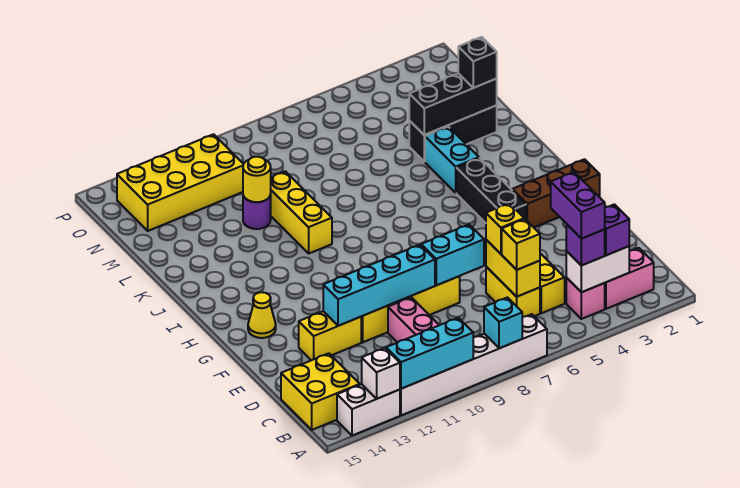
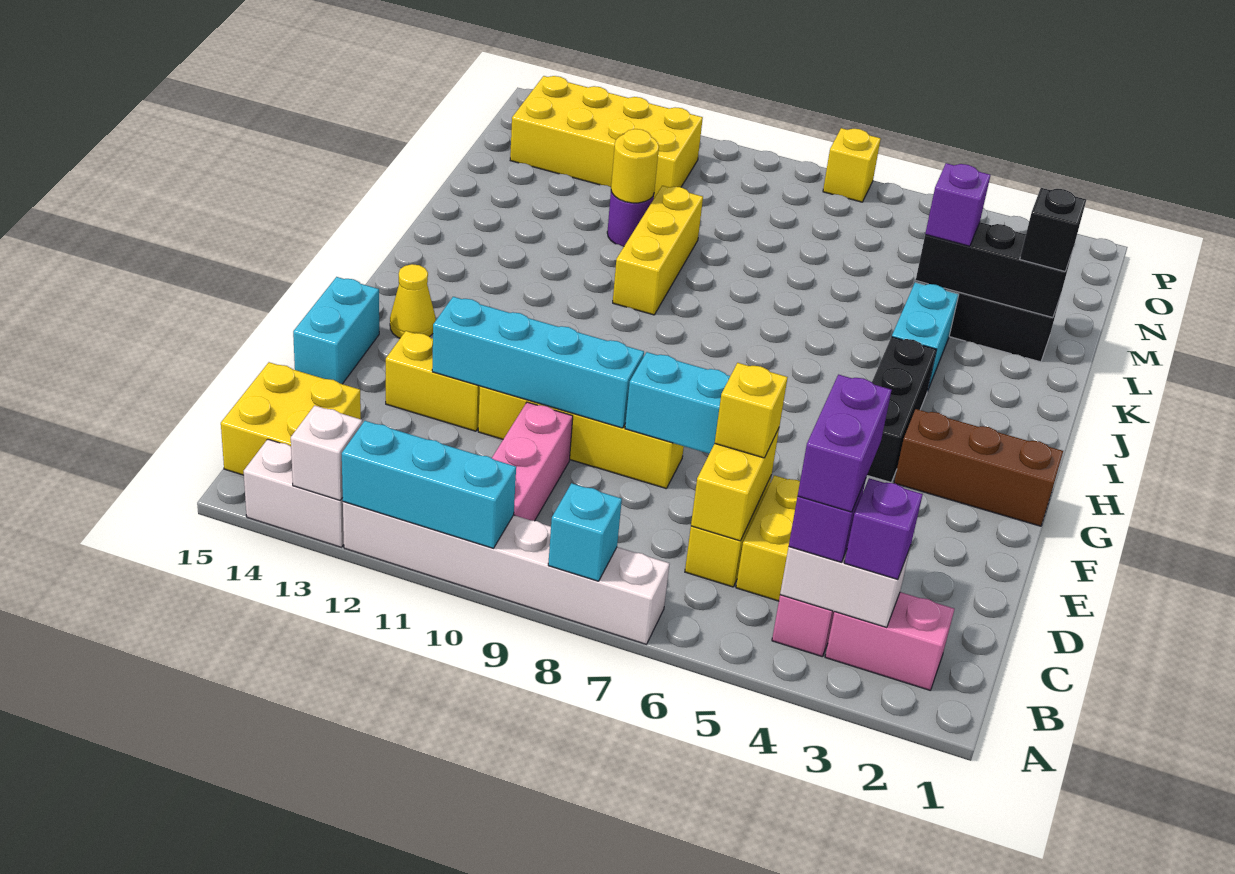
yellow 1x1 brick [502,219,540,270] -> yellow 1x1 brick moved to [823,128,881,202]
none -> cyan 1x2 brick [293,277,379,384]
none -> purple 1x1 brick [925,163,990,246]

